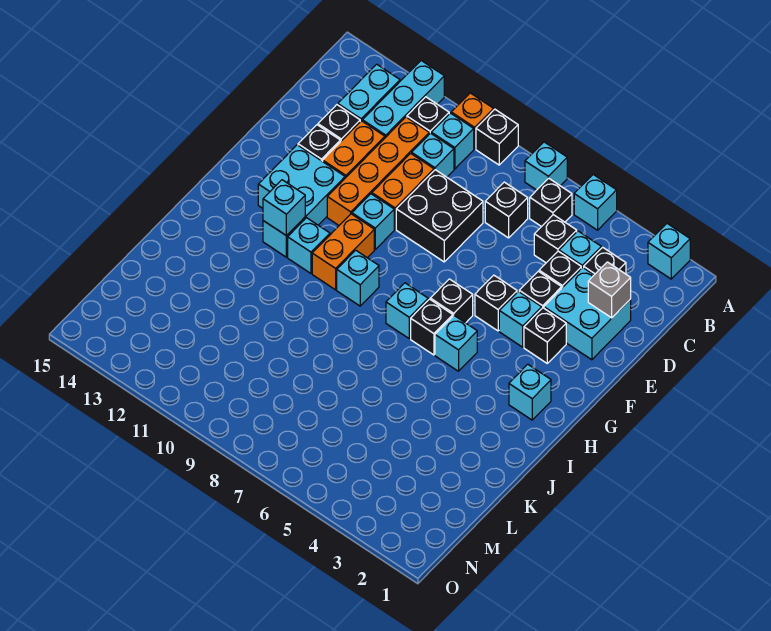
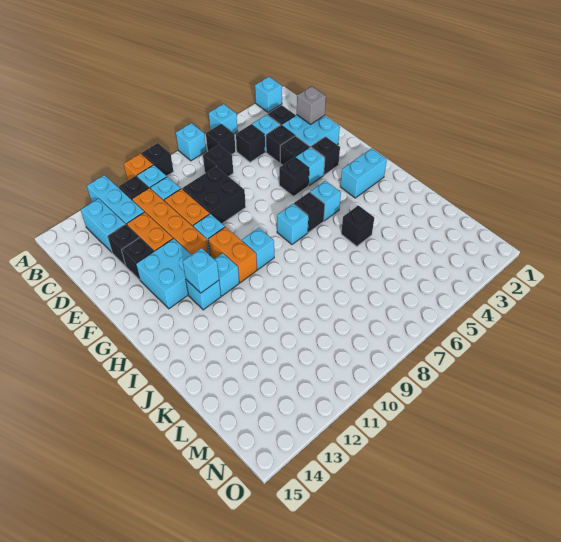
black 1x1 brick [430,279,473,323] -> black 1x1 brick moved to [341,205,374,246]
cyan 1x1 brick [509,364,551,420] -> cyan 1x2 brick [340,148,387,198]

